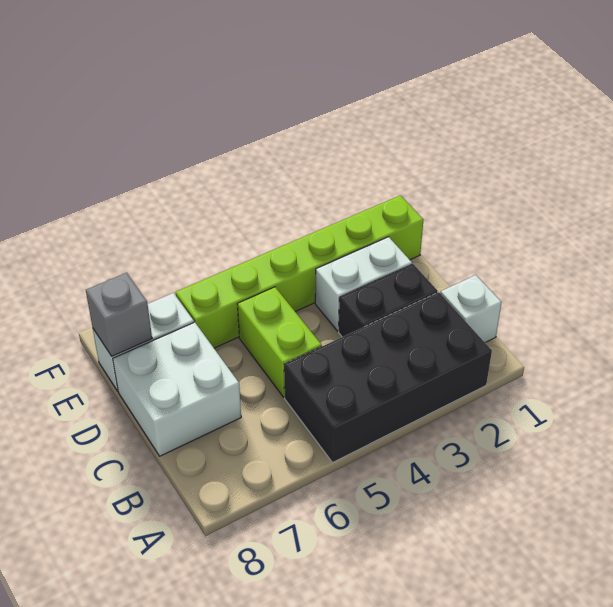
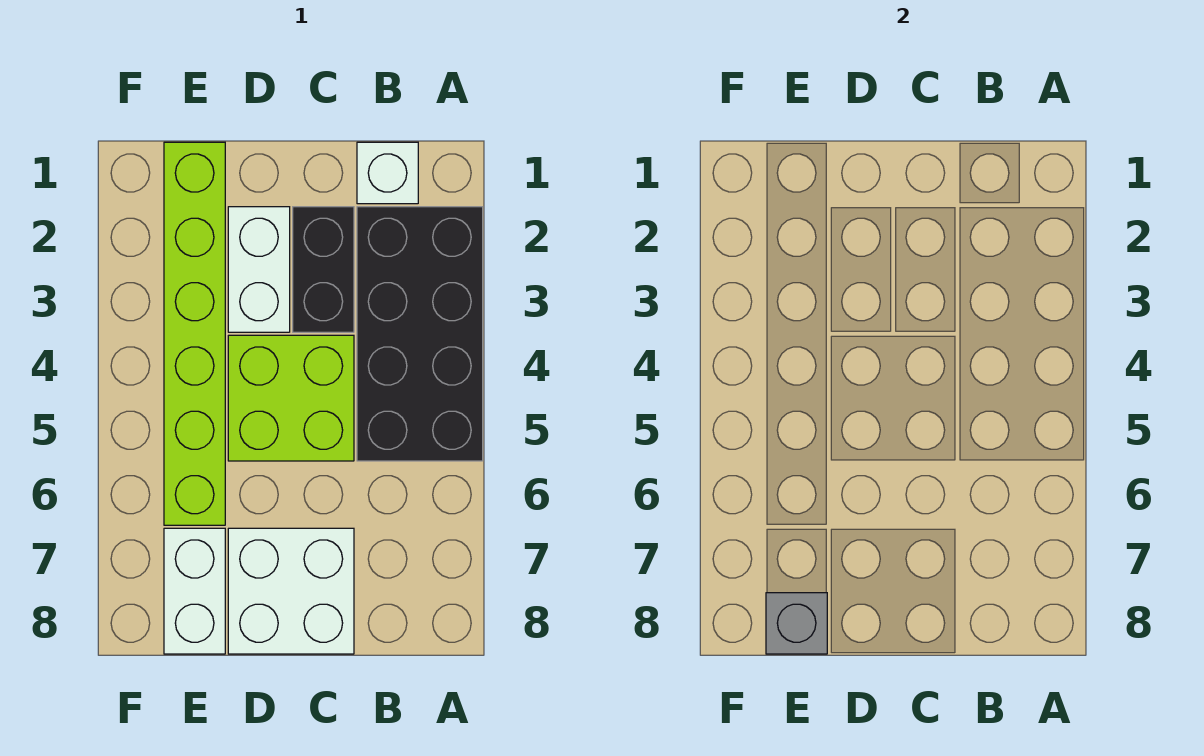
lime 1x2 brick [237,287,322,397] -> lime 2x2 brick [228,335,354,461]

